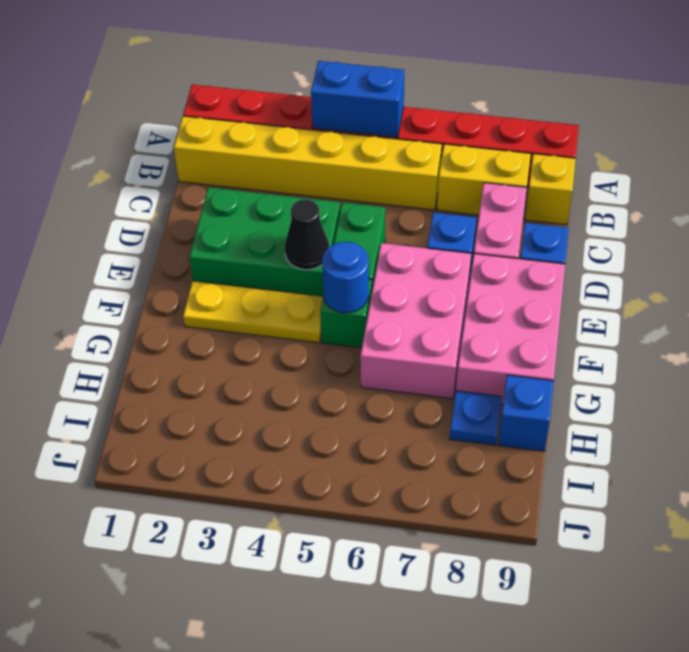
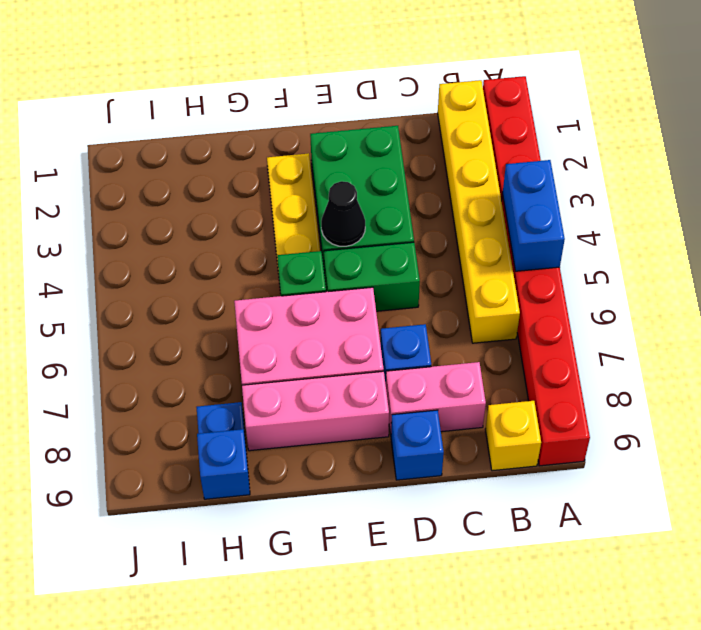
yellow 1x2 brick [437,144,531,215] -> none
pink 2x3 brick [456,254,565,405] -> pink 1x3 brick [242,371,389,451]
blue 1x1 round brick [322,242,369,313] -> none

